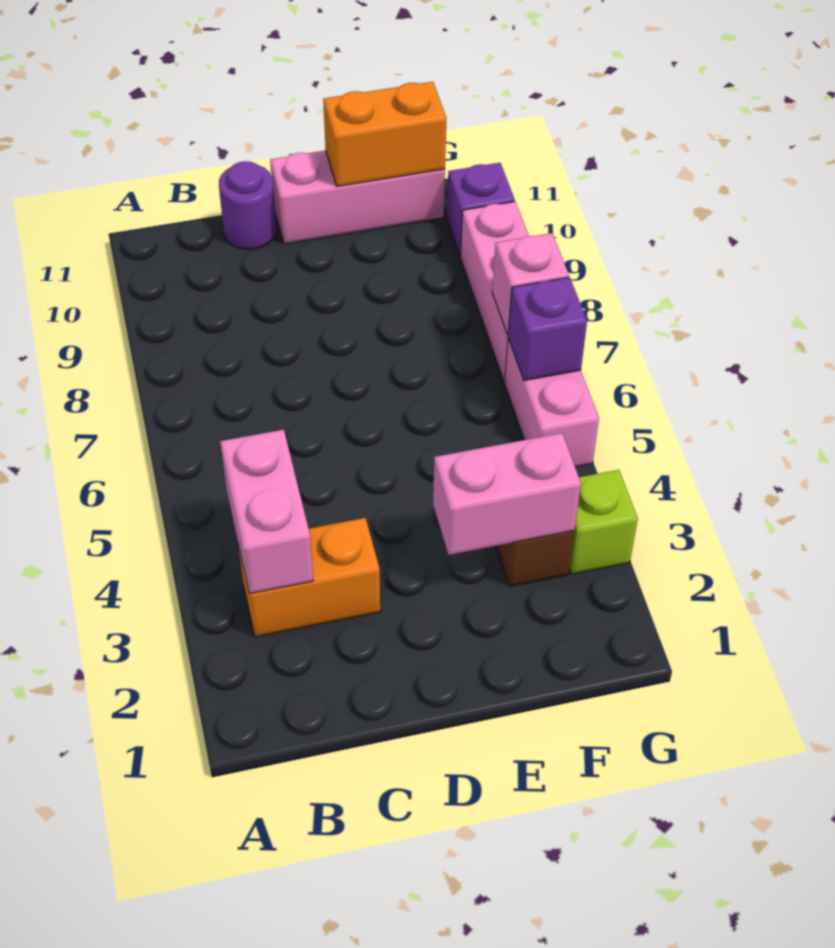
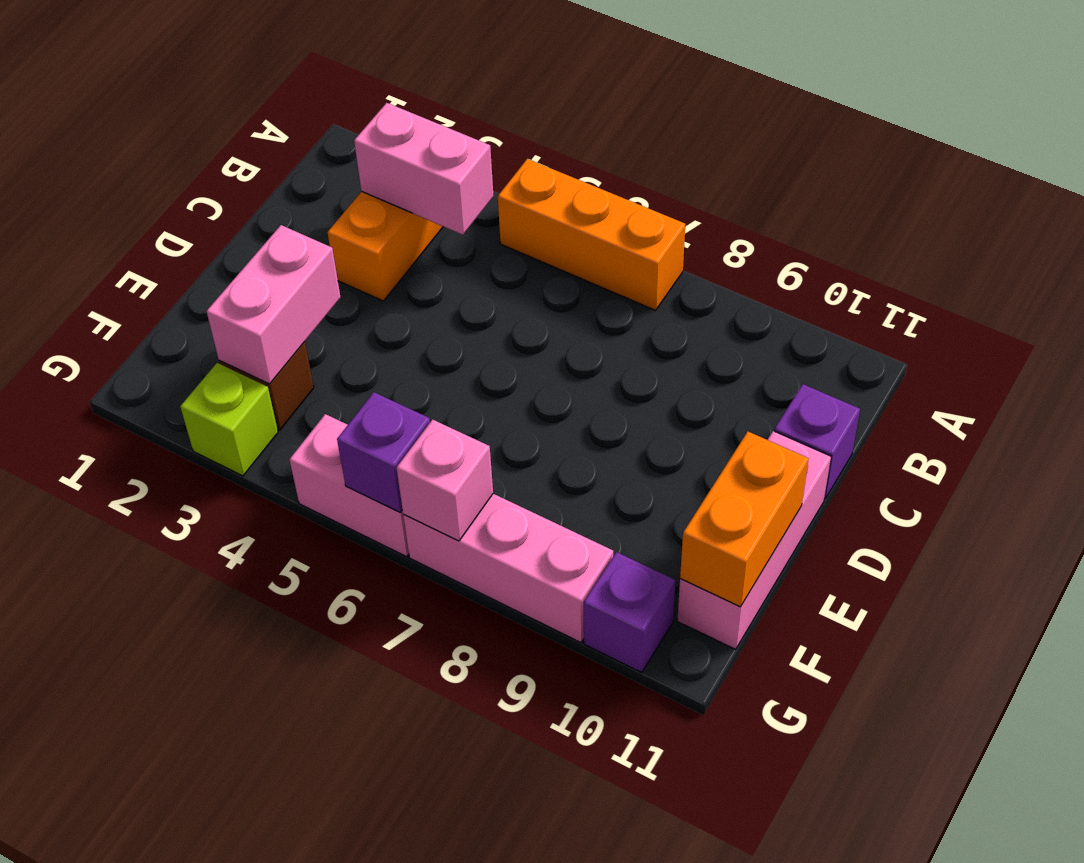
none -> orange 1x3 brick [498,159,685,310]
purple 1x1 round brick [219,161,276,249] -> purple 1x1 brick [774,384,860,499]

